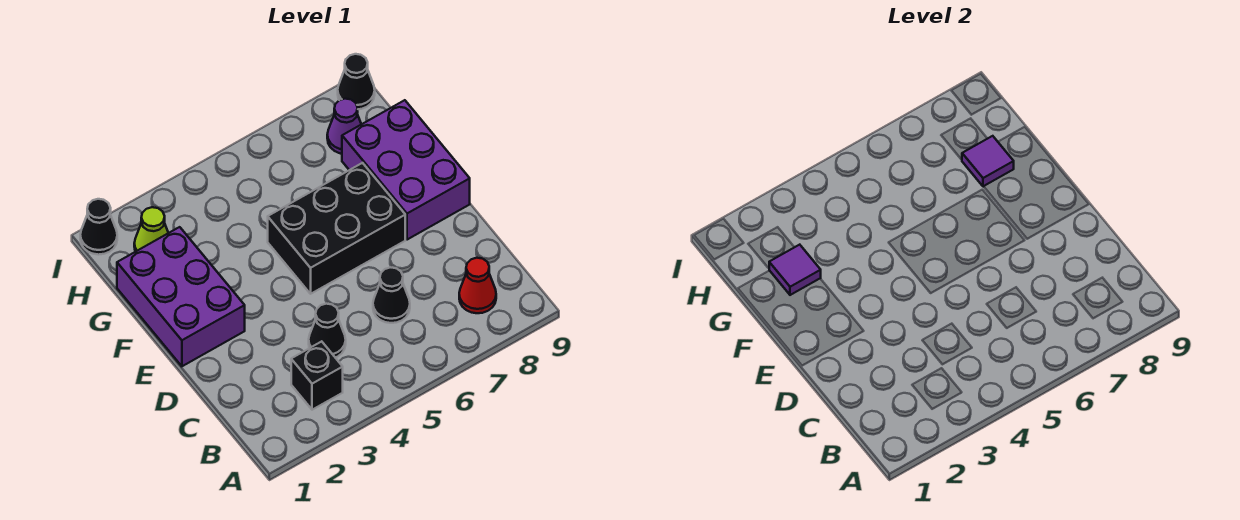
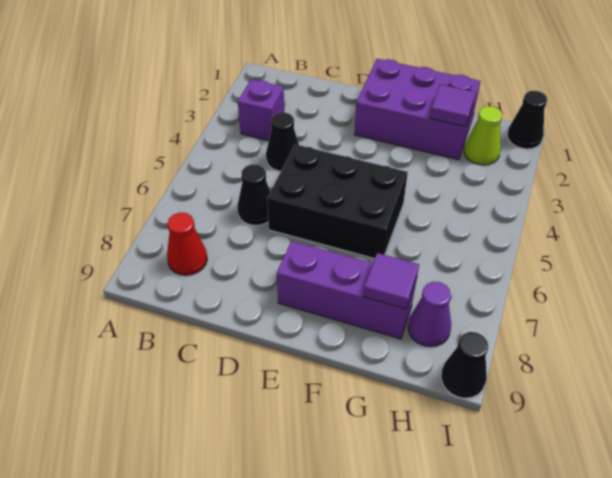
black 1x1 brick [291,341,343,410] -> purple 1x1 brick [238,79,284,141]
black 2x3 brick [268,163,405,294] -> black 2x3 brick turned to [267,144,408,259]
purple 2x3 brick [342,100,470,240] -> purple 1x3 brick [277,241,417,339]

